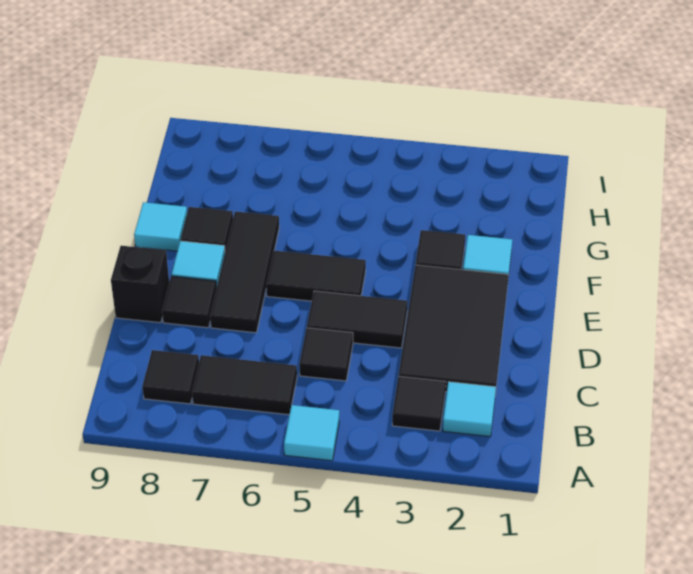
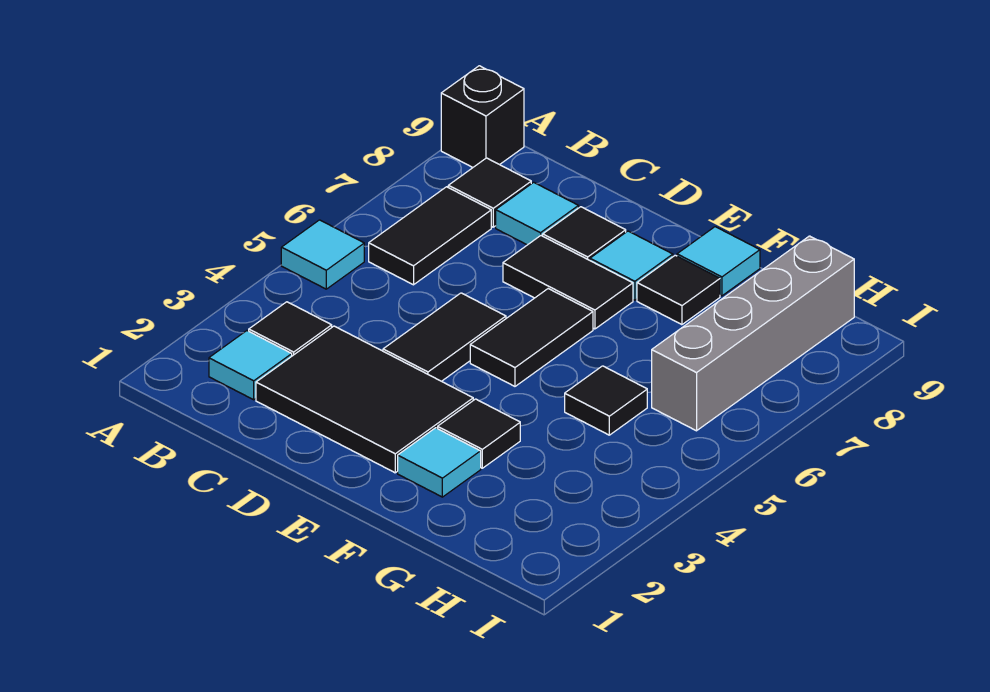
black 1x1 tile [299,328,353,381] -> black 1x1 tile moved to [565,366,647,435]
none -> cyan 1x1 tile [496,182,579,245]
black 1x3 tile [210,212,279,333] -> black 1x2 tile [503,236,633,329]
black 1x1 brick [111,246,169,323] -> black 1x1 brick moved to [441,66,524,167]
none -> grey 1x4 brick [652,236,854,431]

